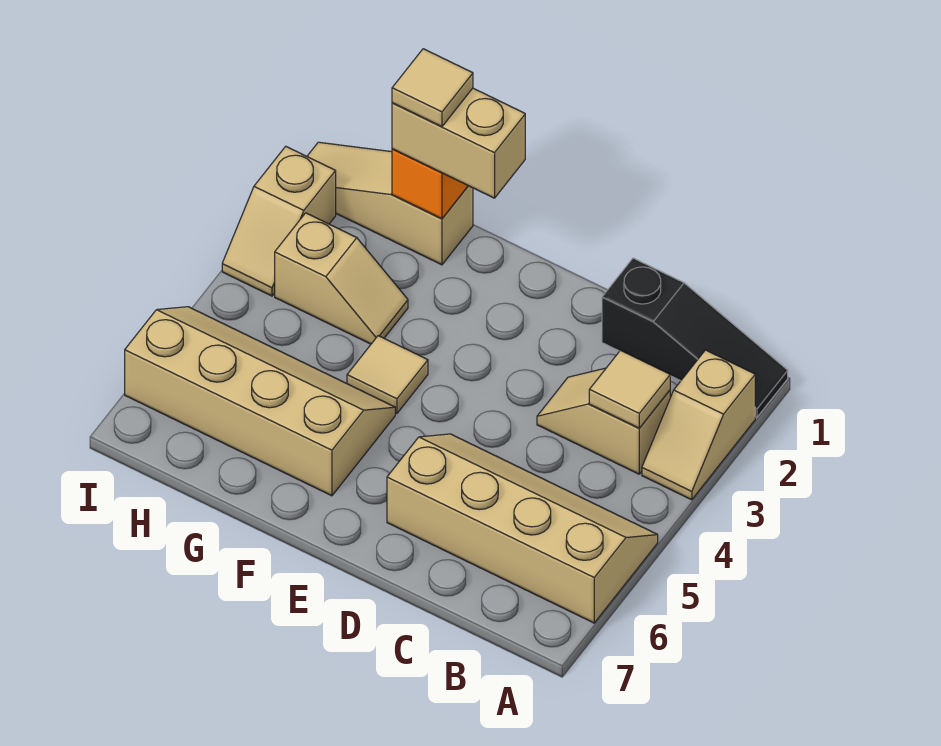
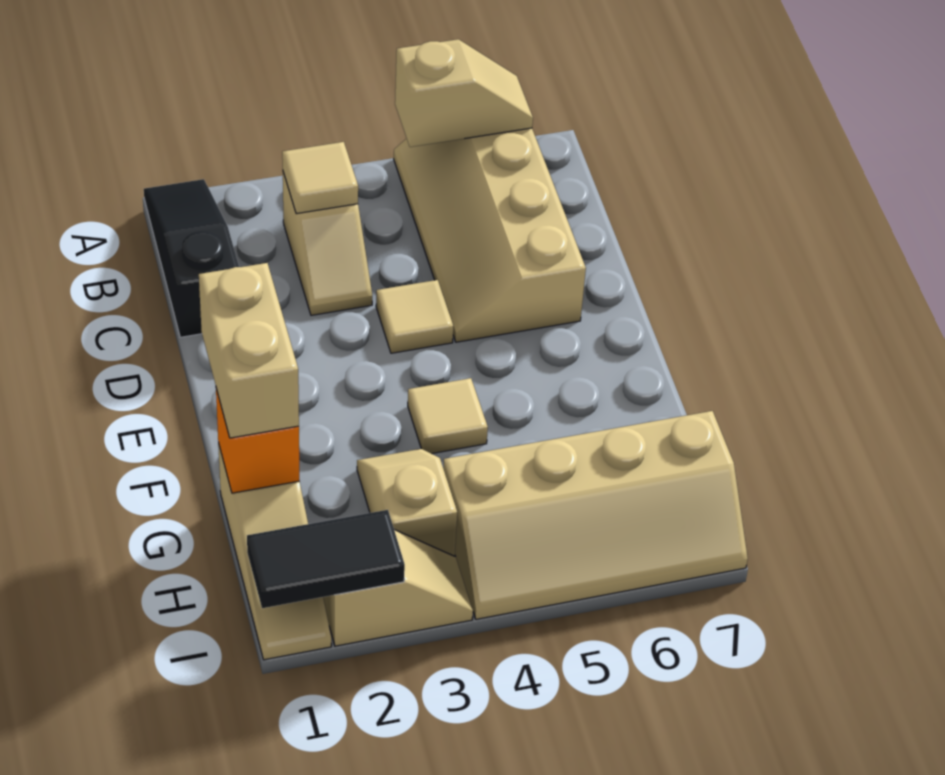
tan 1x2 slope [642,350,755,500] -> tan 1x2 slope moved to [395,39,533,147]
tan 2x4 slope [125,307,395,496] -> tan 2x4 slope turned to [443,411,748,619]
tan 1x1 tile [392,49,473,127] -> tan 1x1 tile moved to [376,280,453,353]
none -> black 1x2 tile [247,510,405,608]

